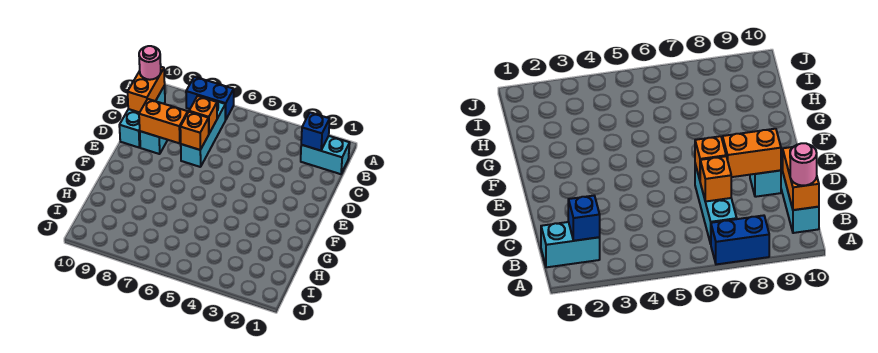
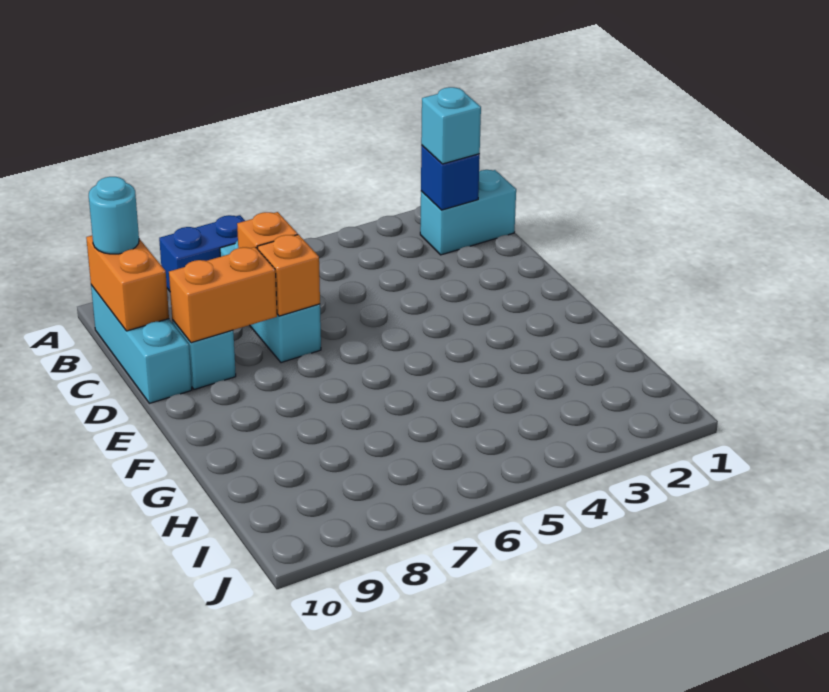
none -> cyan 1x1 brick [421,87,481,164]
pink 1x1 round brick [139,46,161,80] -> cyan 1x1 round brick [89,177,139,254]

